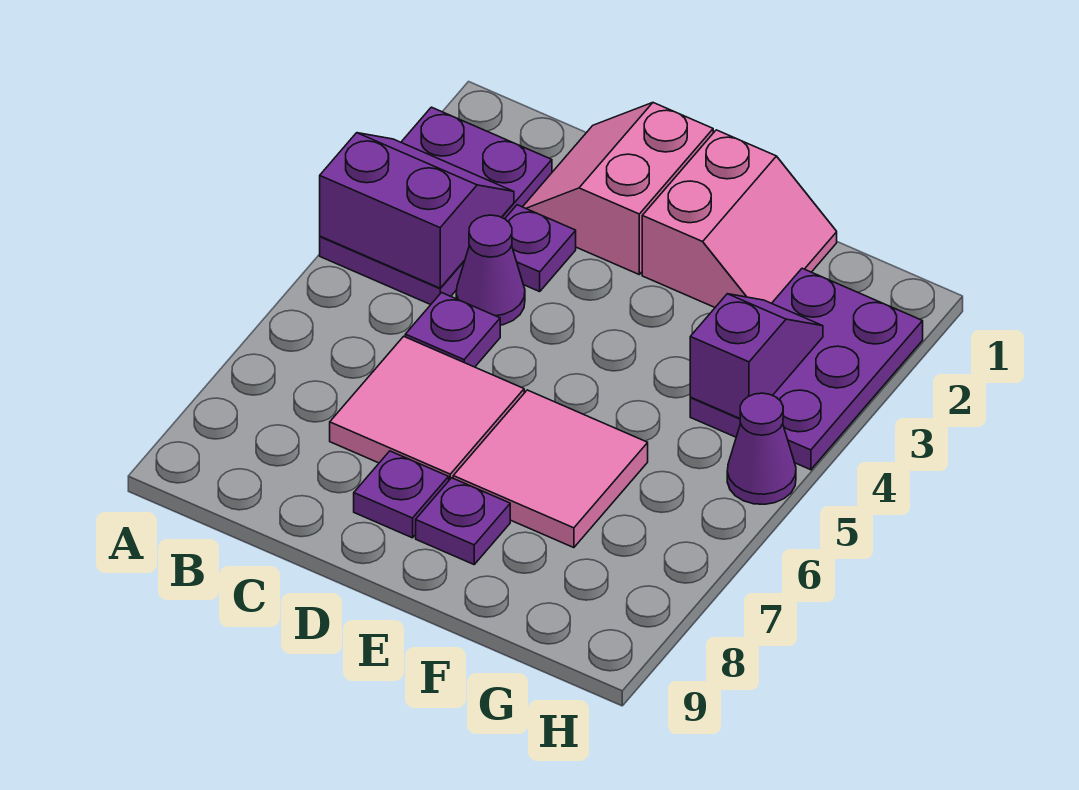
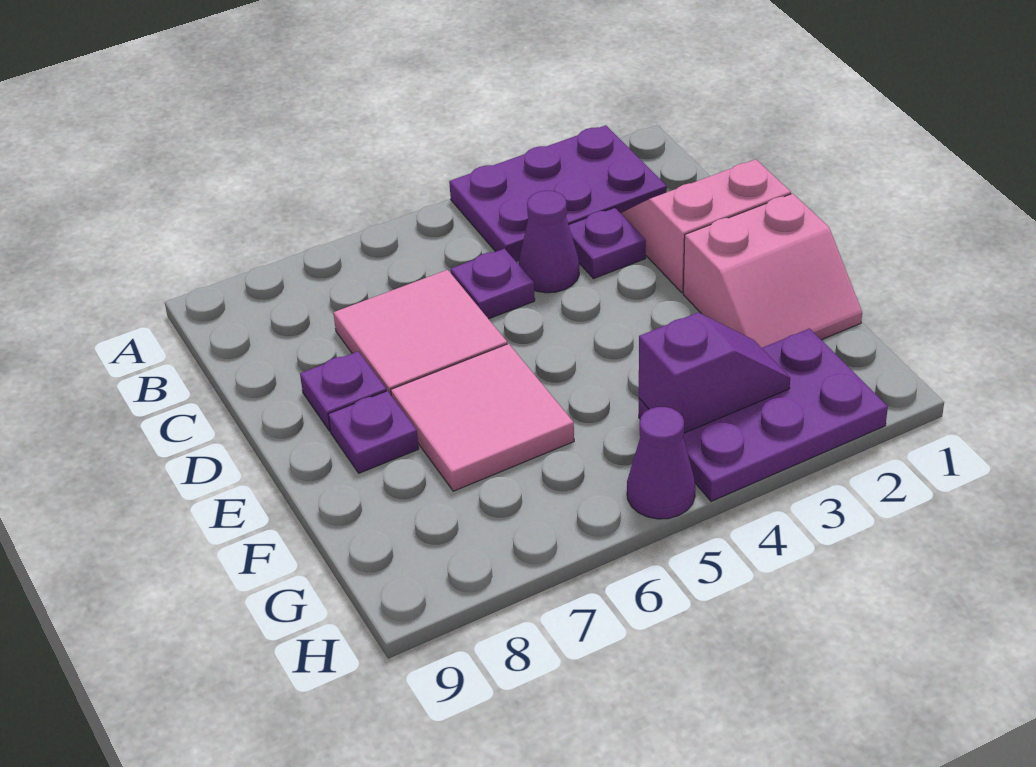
purple 2x2 slope [320,133,514,288] -> none

